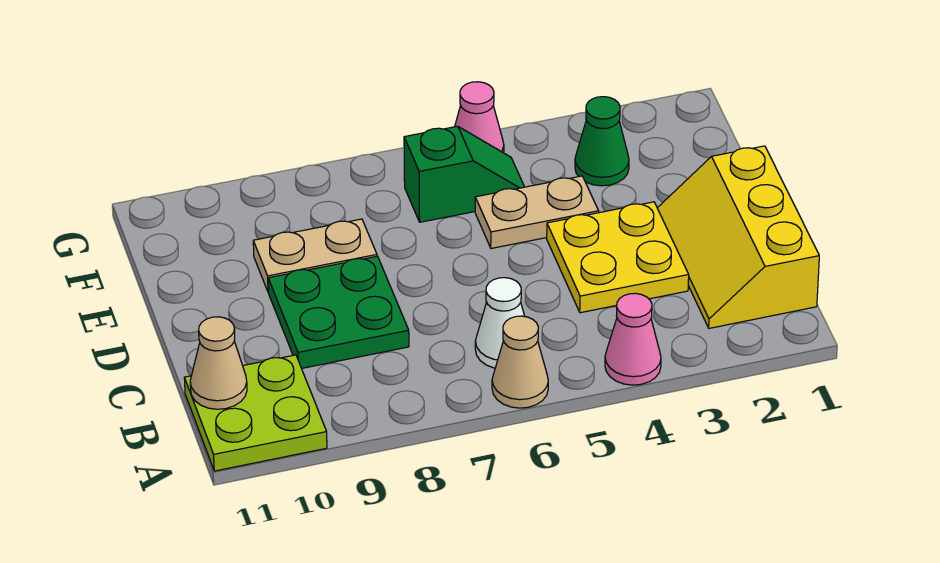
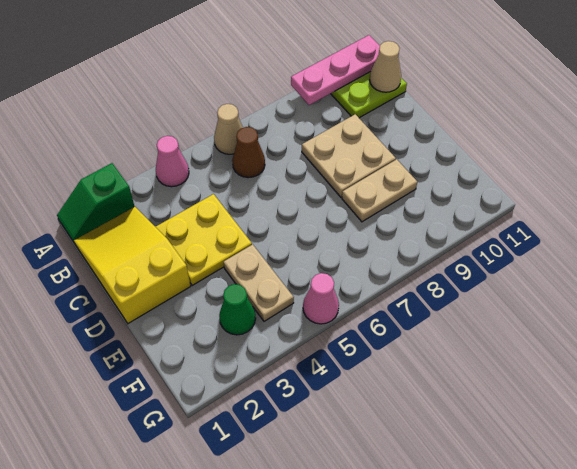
none -> pink 1x3 plate [291,35,380,105]
yellow 2x3 slope [657,146,819,328] -> yellow 2x3 slope turned to [74,207,191,323]
white 1x1 cone [475,278,525,368] -> brown 1x1 cone [232,127,265,178]
green 2x2 plate [268,256,409,368] -> tan 2x2 plate [302,114,396,197]
tan 1x2 plate [475,176,599,248] -> tan 1x2 plate turned to [224,244,294,321]
green 1x2 slope [404,126,524,222] -> green 1x2 slope moved to [57,163,135,242]

